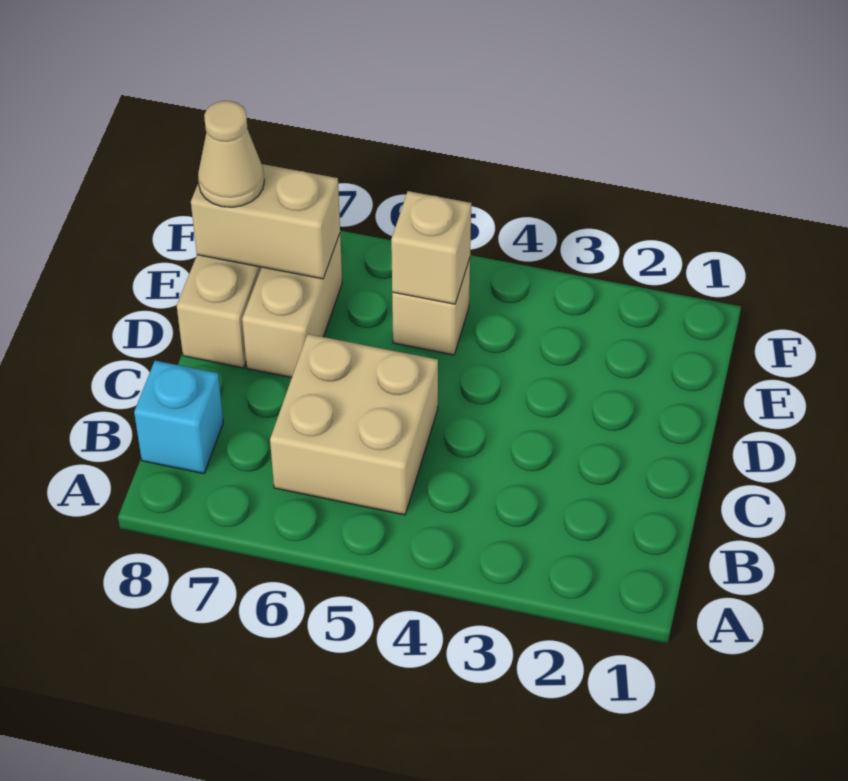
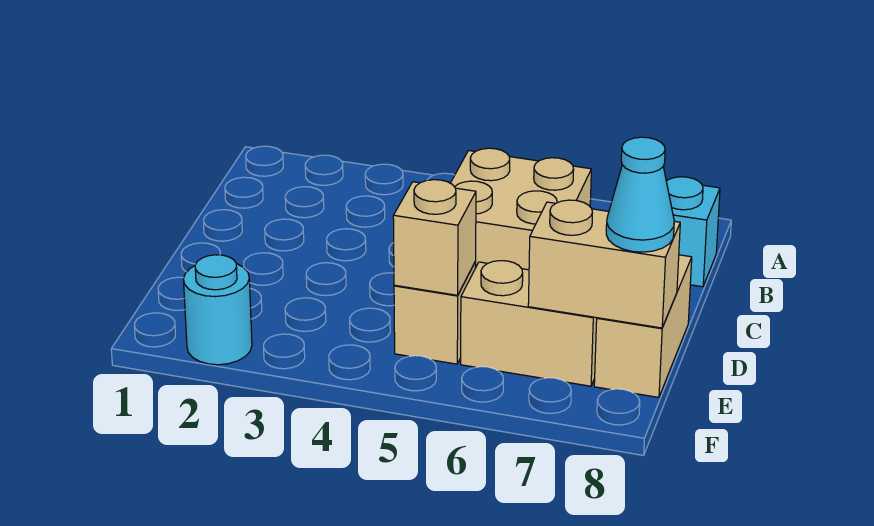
tan 1x2 brick [242,234,342,378] -> tan 1x2 brick turned to [461,261,597,386]
tan 1x1 cone [198,101,264,207] -> cyan 1x1 cone [606,137,674,252]
none -> cyan 1x1 round brick [183,255,252,365]

